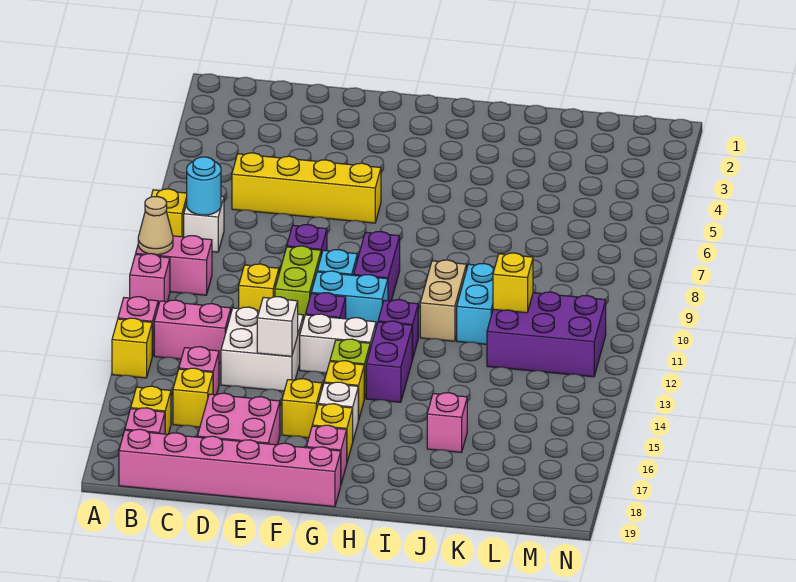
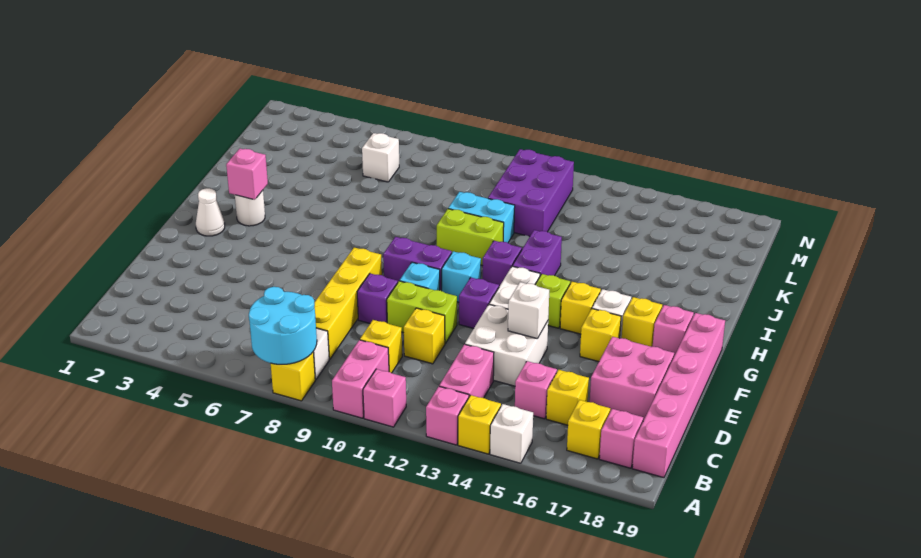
tan 1x1 cone [138,197,173,255] -> none
none -> white 1x1 brick [490,404,533,463]
cyan 1x1 round brick [187,157,221,215] -> cyan 2x2 round brick [249,287,317,364]
yellow 1x4 brick [232,153,381,223] -> yellow 1x4 brick moved to [314,248,382,359]
cyan 1x2 brick [311,271,388,327] -> cyan 1x1 brick [442,251,481,302]
none -> white 1x1 cone [196,188,225,236]
none -> white 1x1 round brick [235,190,265,226]
purple 1x2 brick [366,321,412,402] -> purple 1x2 brick turned to [512,230,562,276]
tan 1x2 brick [420,260,466,341] -> lime 1x2 brick [437,209,504,266]
pink 1x1 brick [427,393,467,452] -> pink 1x1 brick moved to [226,149,268,200]
yellow 1x1 brick [493,253,533,313] -> yellow 1x1 brick moved to [360,320,402,373]
none -> white 1x1 brick [362,133,399,182]

